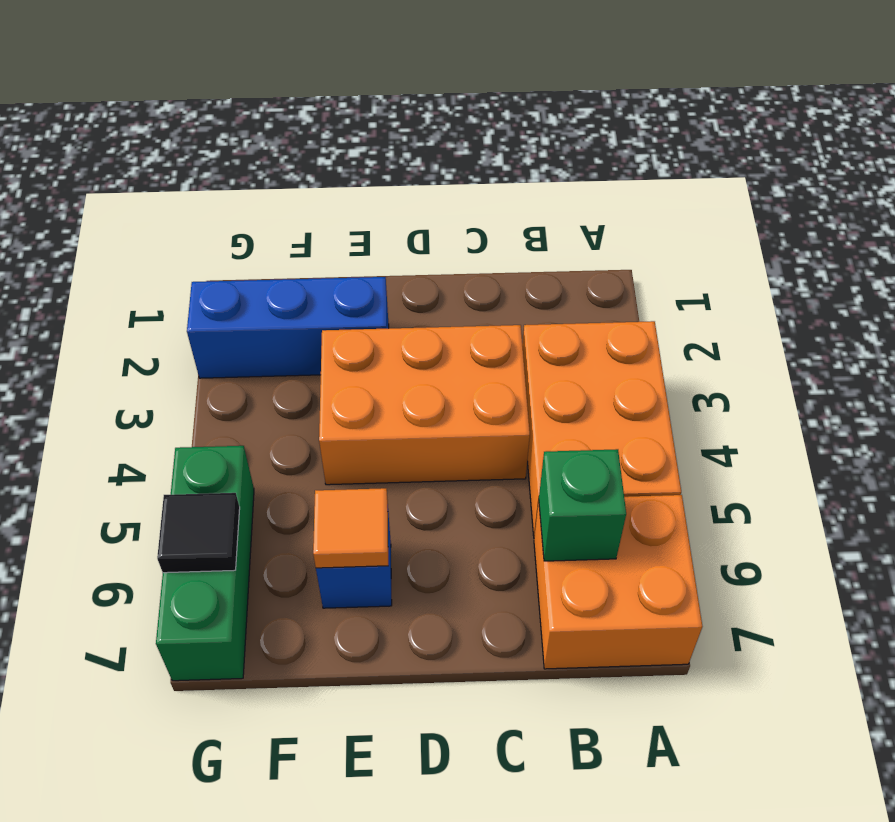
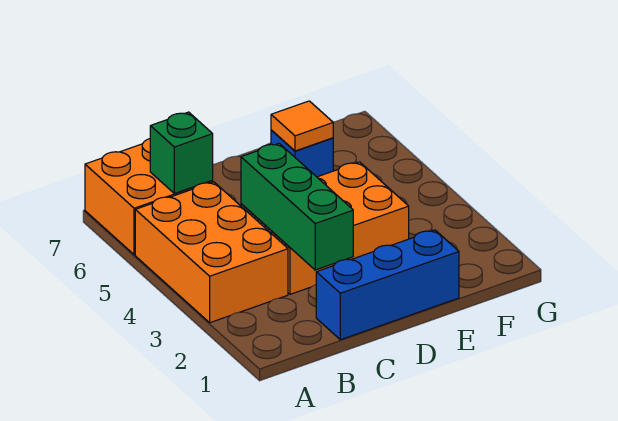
blue 1x3 brick [187,277,389,378] -> blue 1x3 brick moved to [316,230,459,340]
green 1x3 brick [156,446,254,681] -> green 1x3 brick moved to [241,143,353,270]
black 1x1 tile [157,493,240,573] -> none

